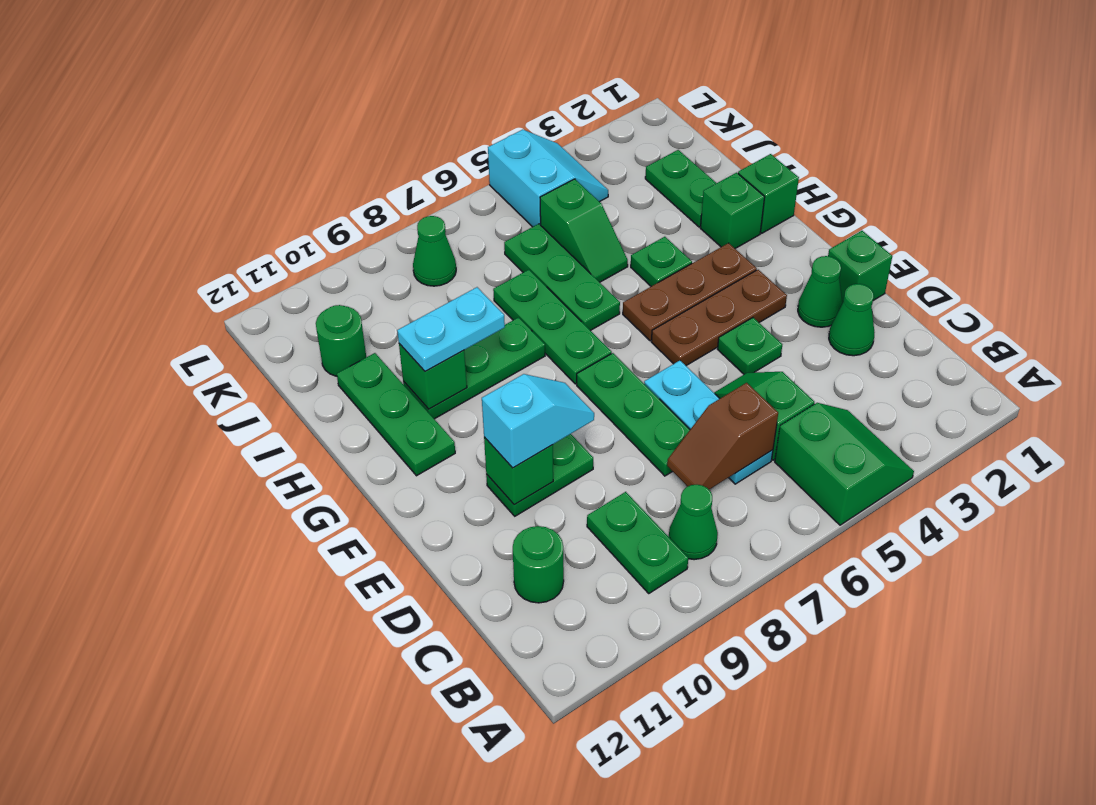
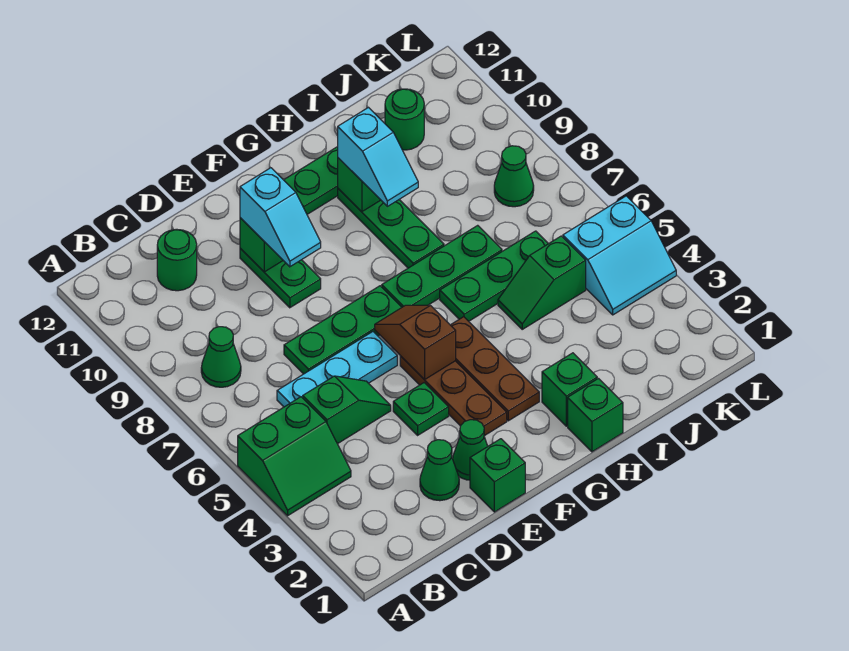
green 1x2 plate [587,492,688,593] -> none
brown 1x2 slope [667,383,778,489] -> brown 1x2 slope moved to [375,305,456,380]
green 1x1 plate [631,237,692,286] -> none
cyan 1x2 plate [397,287,505,371] -> cyan 1x2 slope [338,108,418,206]
green 1x2 plate [645,150,716,227] -> none

